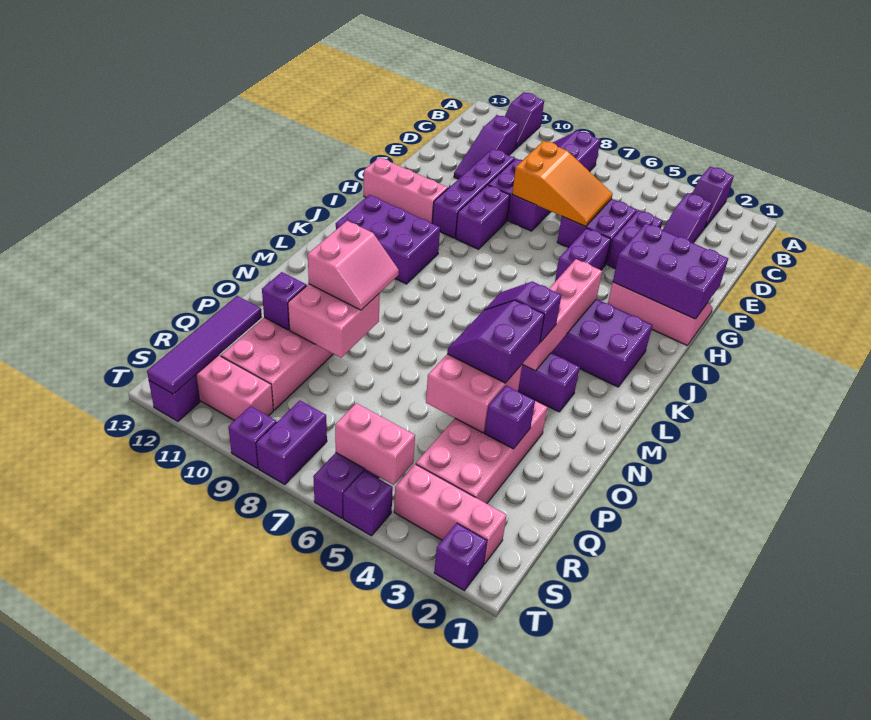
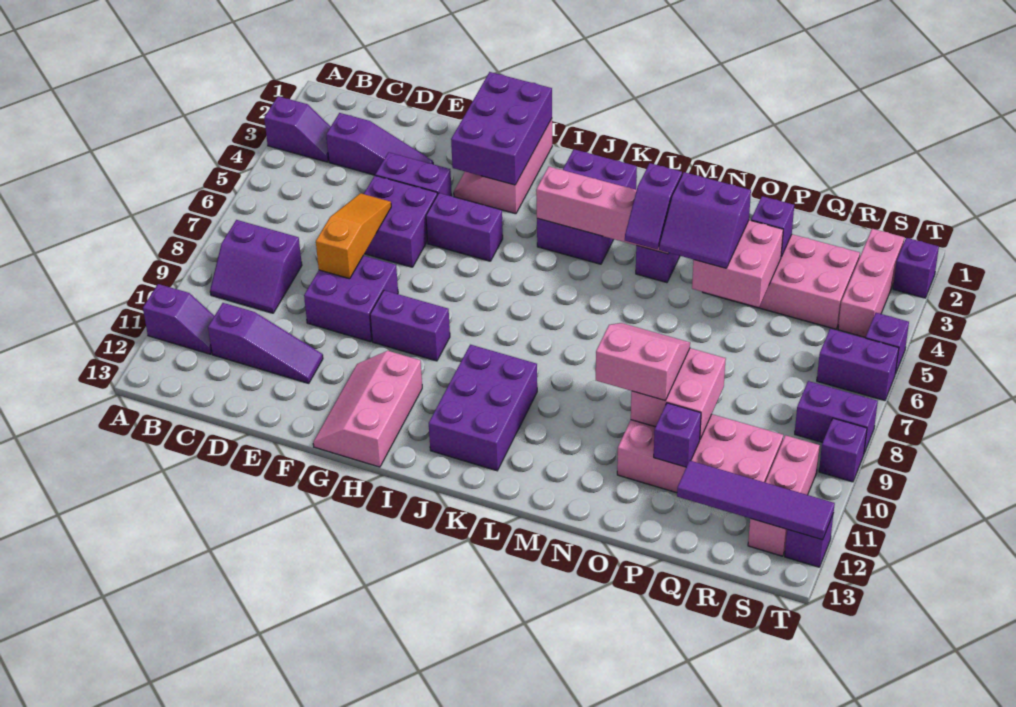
orange 2x3 slope [512,141,613,227] -> orange 1x3 slope [316,193,391,279]
purple 1x4 brick [432,149,515,238] -> none
pink 1x2 brick [335,403,415,485] -> none

